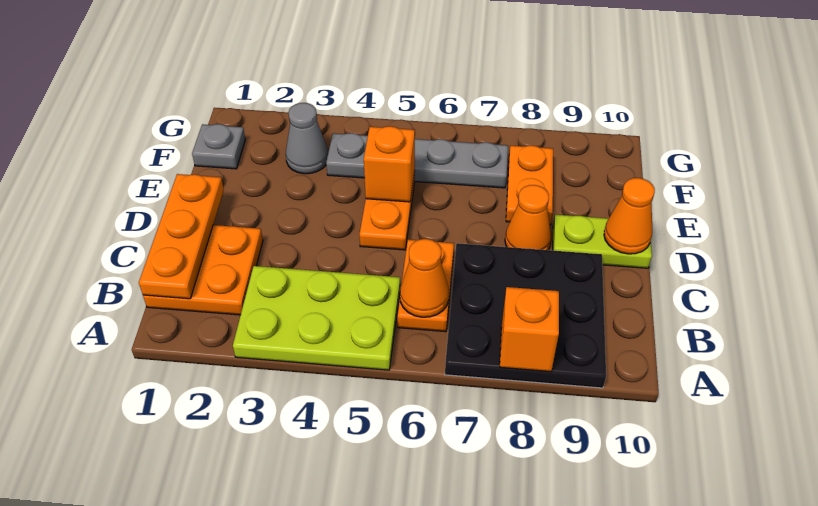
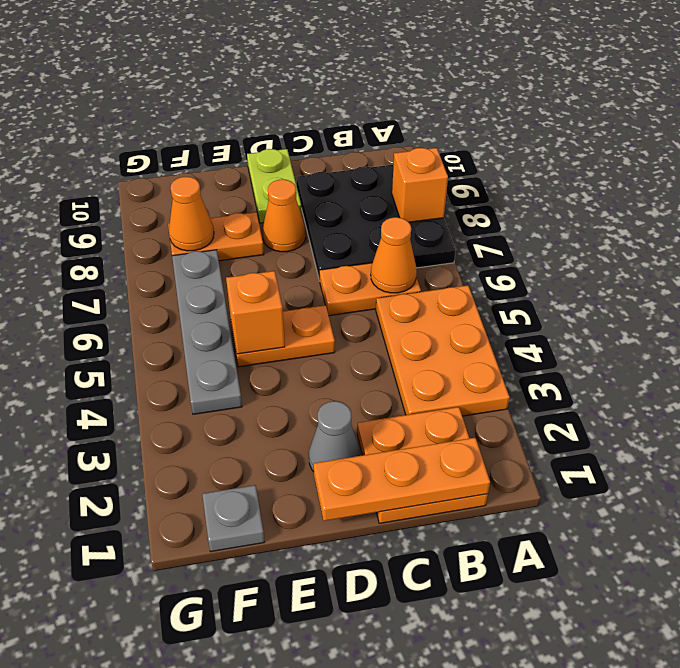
lime 2x3 plate [233,266,400,370] -> orange 2x3 plate [376,285,510,416]
orange 1x1 cone [604,178,655,254] -> orange 1x1 cone moved to [169,177,214,251]
grey 1x1 cone [286,103,328,174] -> grey 1x1 cone moved to [309,401,360,472]

